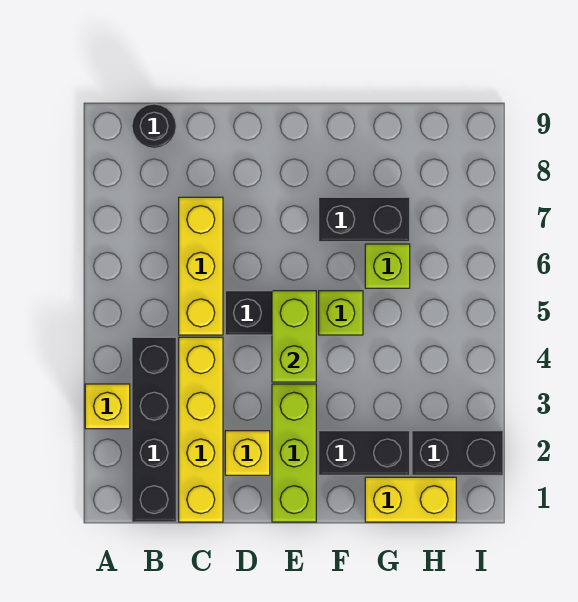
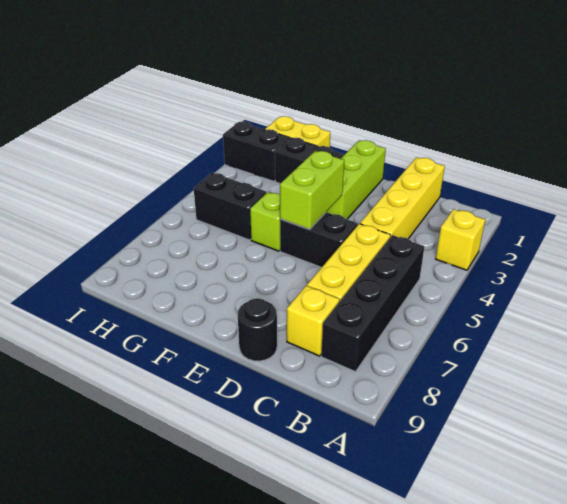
black 1x4 brick [132,337,176,522] -> black 1x4 brick moved to [321,235,424,372]
black 1x1 round brick [132,104,176,148] -> black 1x1 round brick moved to [238,298,277,361]
yellow 1x1 brick [225,431,270,475] -> yellow 1x1 brick moved to [287,286,340,356]
black 1x2 brick [319,197,410,242] -> black 1x2 brick moved to [194,173,266,240]
lime 1x1 brick [365,244,410,288] -> none

